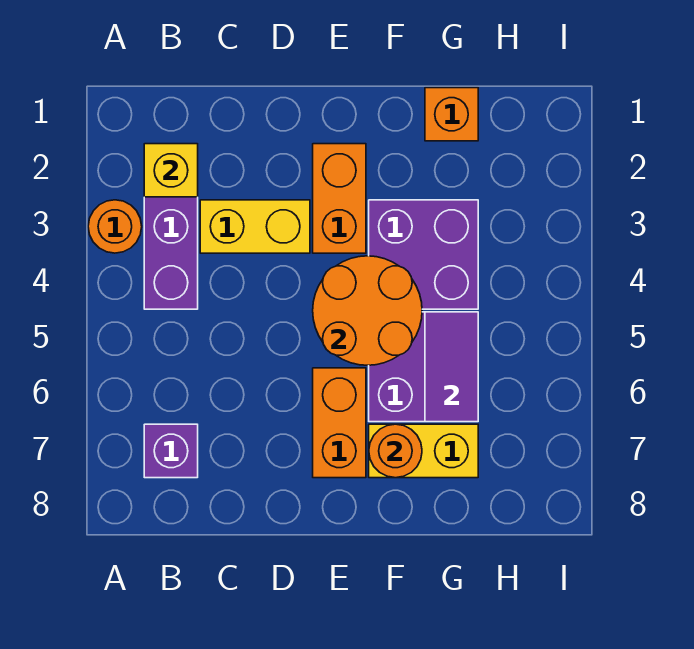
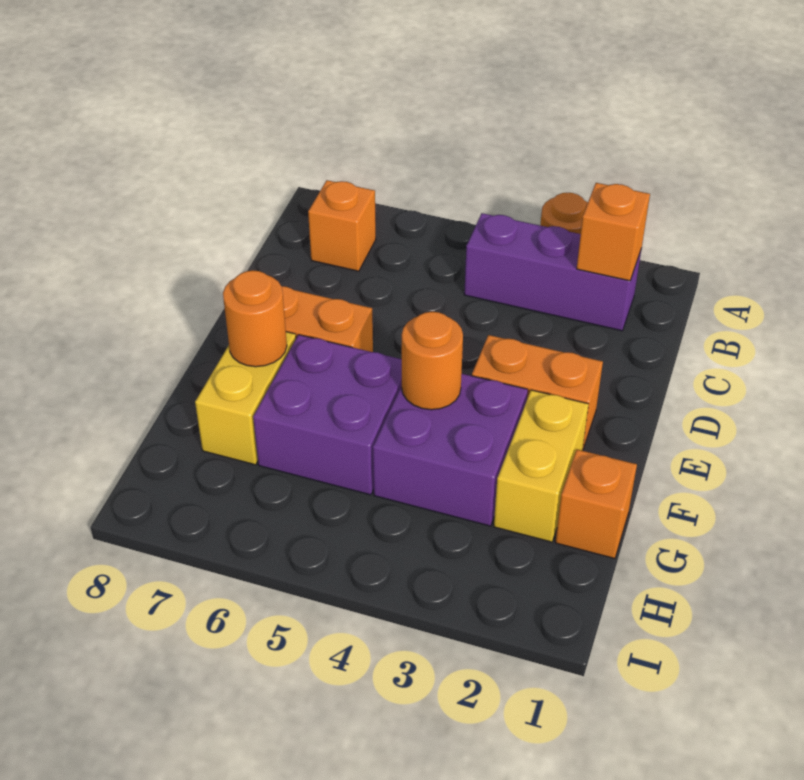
yellow 1x1 brick [144,144,198,197] -> orange 1x1 brick [577,183,650,281]
purple 1x1 brick [144,424,198,478] -> orange 1x1 brick [308,180,376,271]
yellow 1x2 brick [200,200,310,253] -> yellow 1x2 brick moved to [494,390,589,542]
orange 2x2 round brick [313,256,422,365] -> orange 1x1 round brick [402,312,463,410]
purple 1x2 tile [425,312,478,422] -> none

